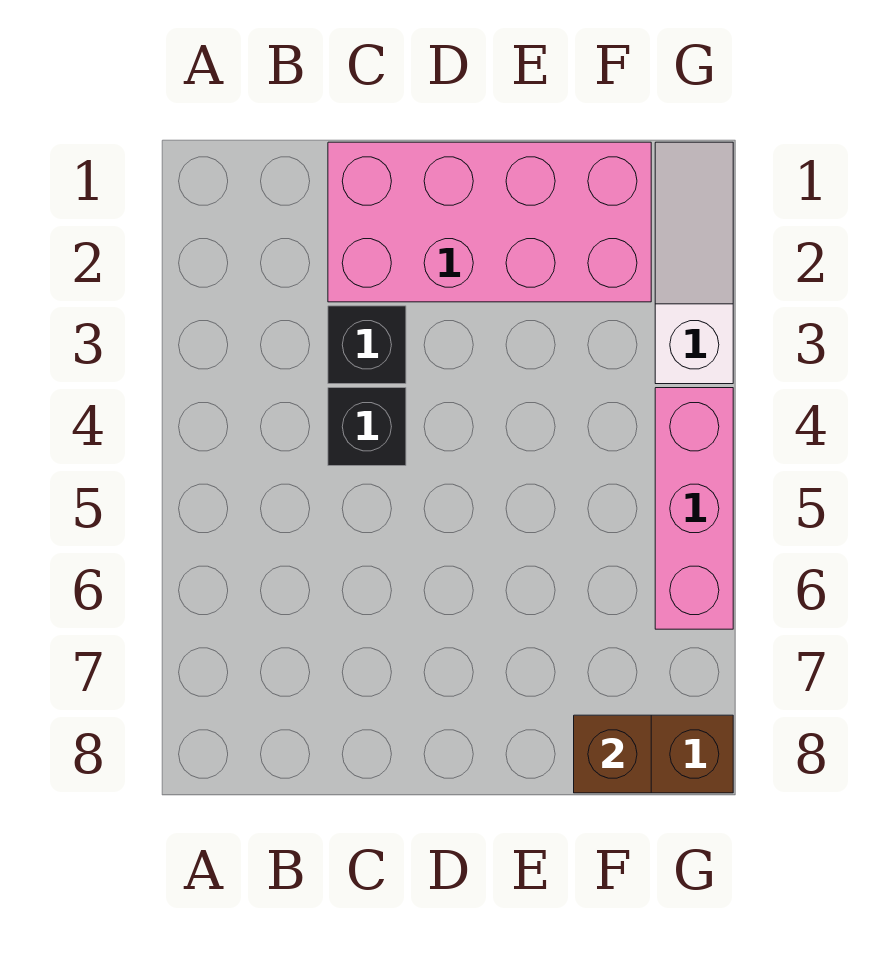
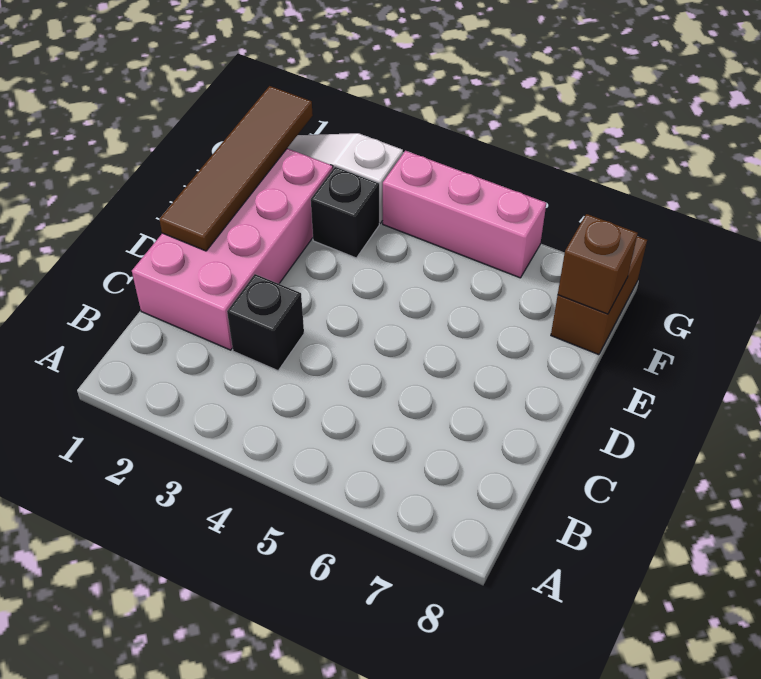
black 1x1 brick [328,388,406,466] -> black 1x1 brick moved to [311,167,379,258]
none -> brown 1x4 tile [159,86,313,251]

